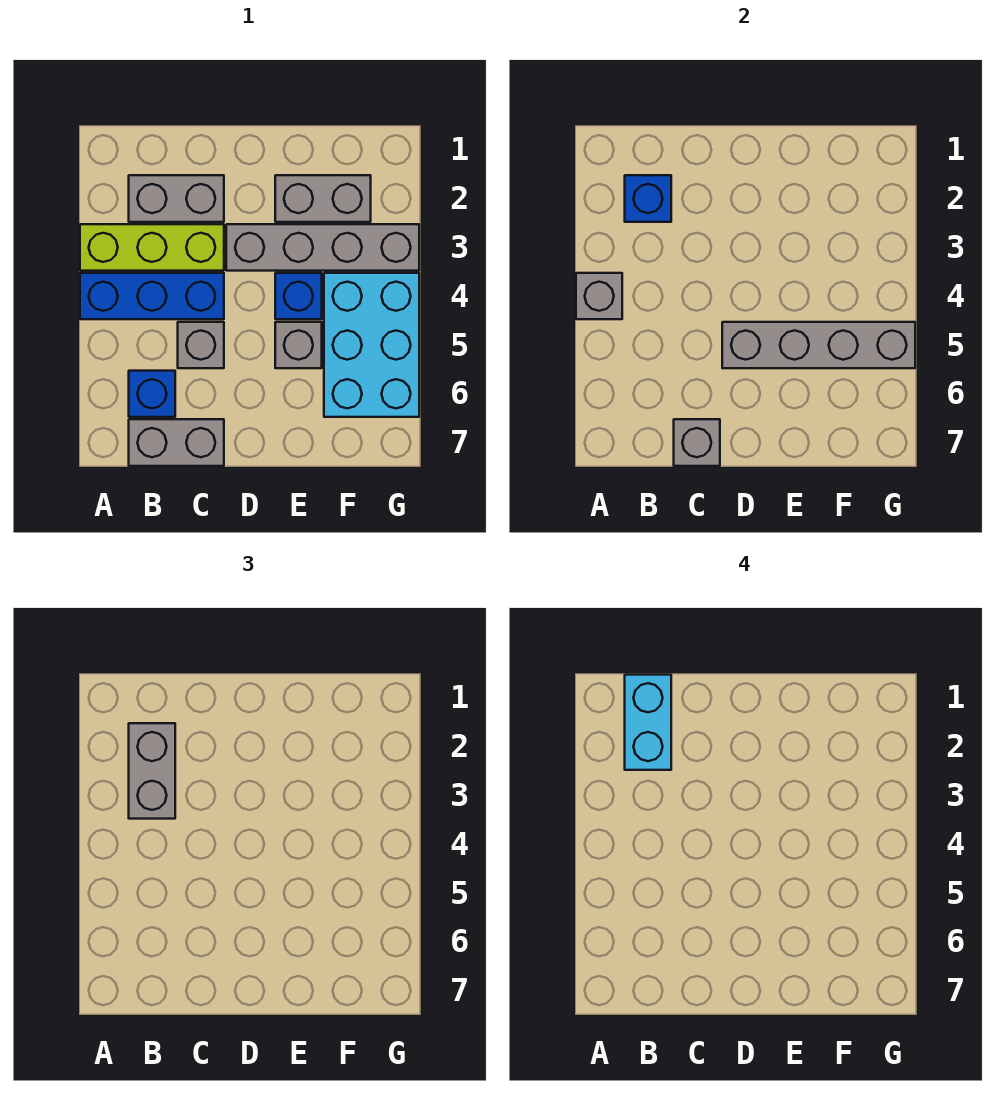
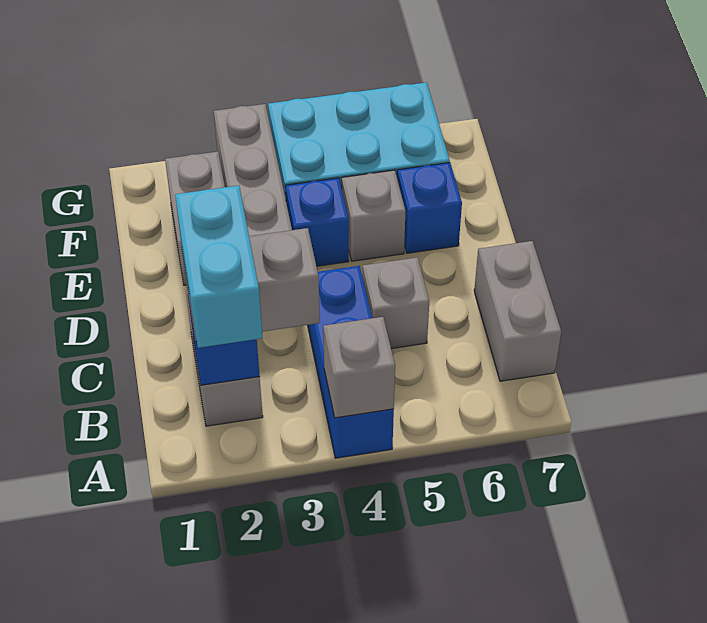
lime 1x3 brick [80,224,224,271] -> none
cyan 1x2 brick [625,675,671,770] -> cyan 1x2 brick turned to [175,185,262,348]
blue 1x1 brick [129,371,175,417] -> blue 1x1 brick moved to [397,163,462,253]
grey 1x1 brick [674,419,720,466] -> none
grey 1x4 brick [722,322,915,368] -> none

